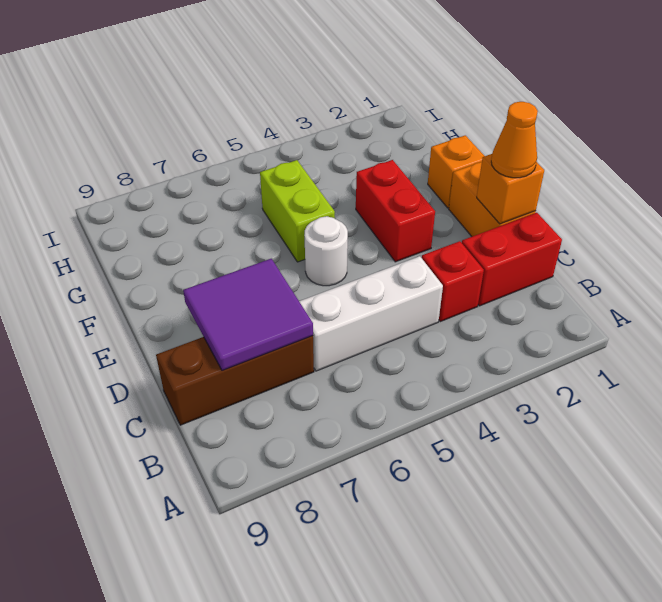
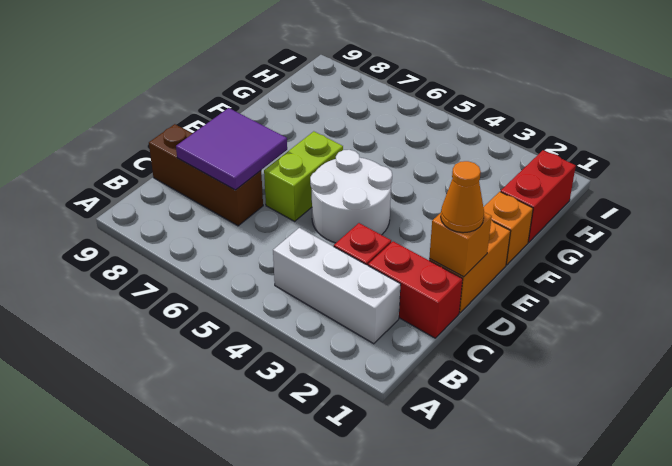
white 1x3 brick [299,256,443,371] -> white 1x3 brick moved to [273,228,401,344]
red 1x2 brick [356,160,435,262] -> red 1x2 brick moved to [501,150,576,242]
white 1x1 round brick [304,216,348,286] -> white 2x2 round brick [310,150,392,243]
lime 1x2 brick [260,160,335,262] -> lime 1x2 brick moved to [264,131,343,221]

